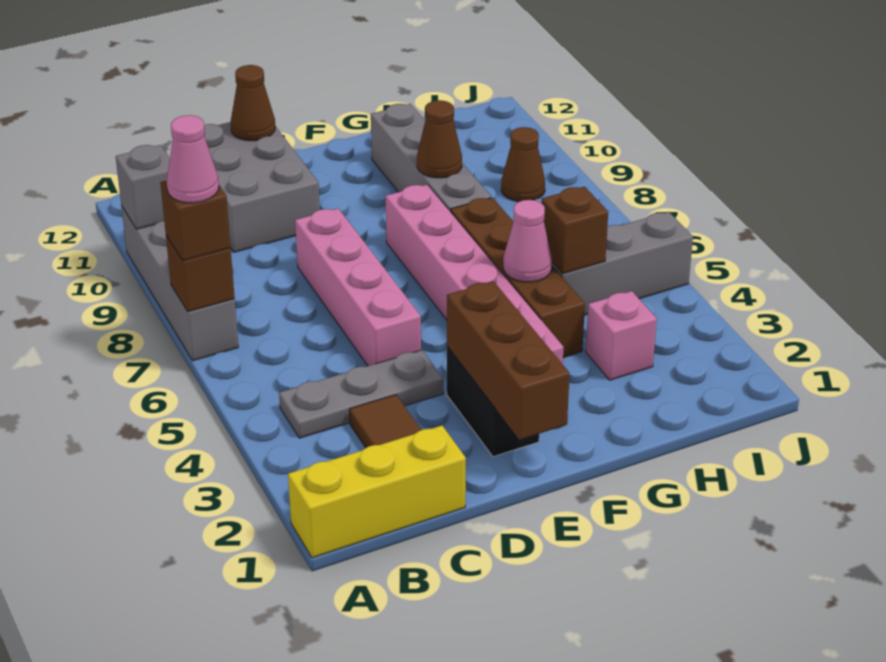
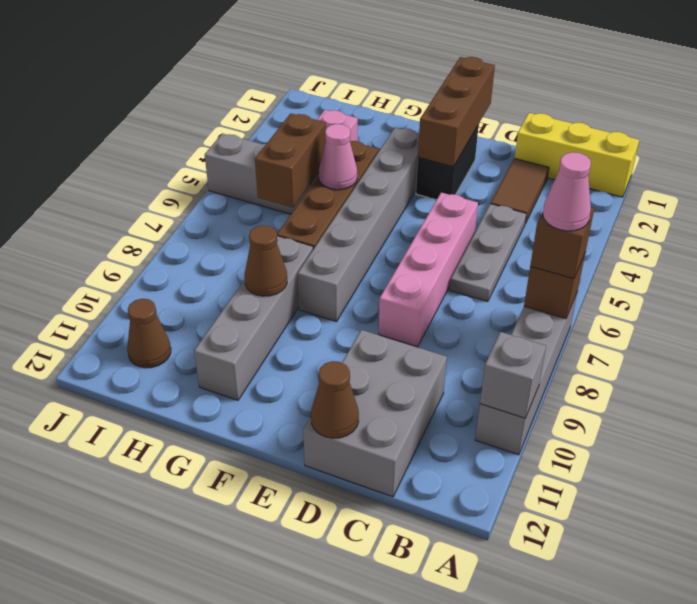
grey 1x3 plate [279,350,443,438] -> grey 1x3 plate turned to [450,204,526,302]
pink 1x6 brick [385,185,564,364] -> grey 1x6 brick [298,128,419,322]
brown 1x1 brick [541,187,608,274] -> brown 1x2 brick [255,113,326,207]
brown 1x1 cone [501,127,545,202] -> brown 1x1 cone moved to [127,299,171,368]

